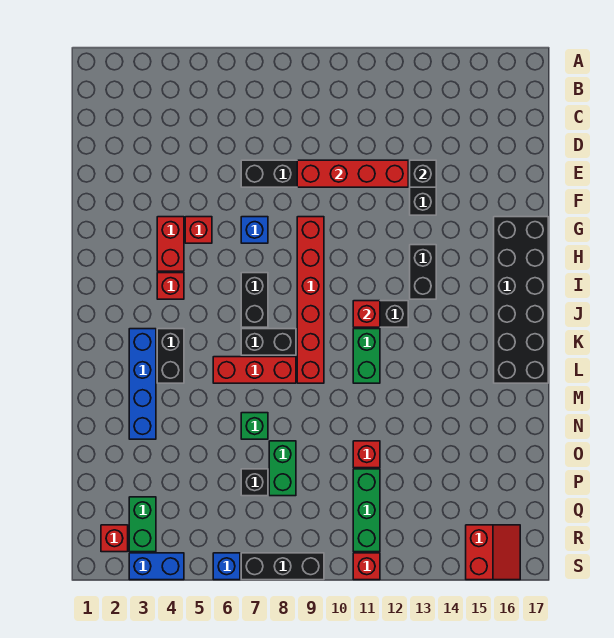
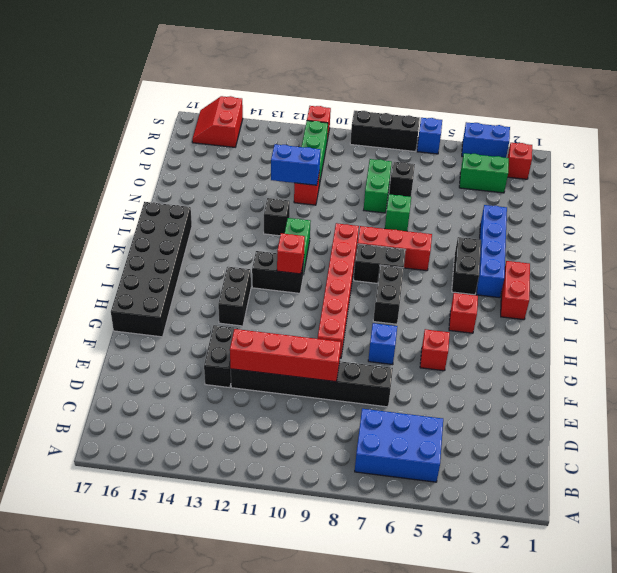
none -> blue 2x3 brick [355,409,443,482]
black 1x1 brick [410,160,436,187] -> black 1x1 brick moved to [264,198,290,236]
red 1x2 brick [157,217,184,271] -> red 1x2 brick moved to [501,261,530,320]
none -> blue 1x2 brick [271,144,320,185]
green 1x2 brick [129,497,156,552] -> green 1x2 brick turned to [459,153,509,193]

